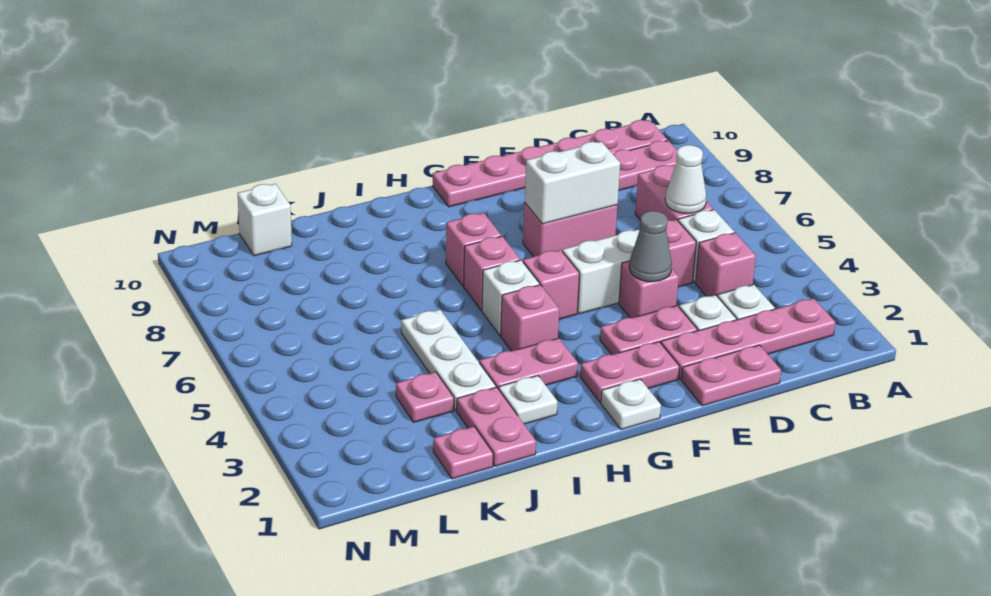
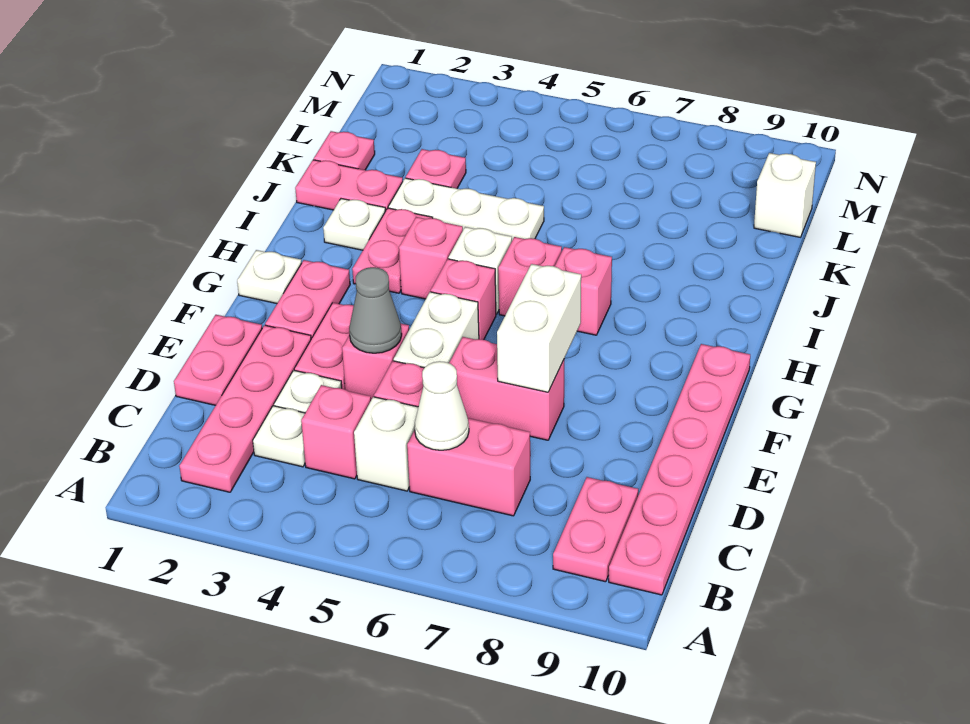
pink 1x2 brick [523,203,617,257] -> pink 1x2 brick turned to [449,337,564,440]

